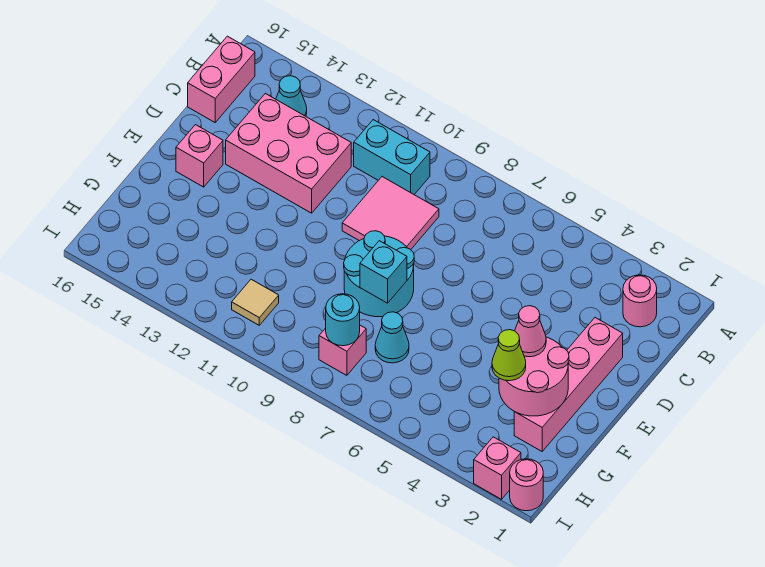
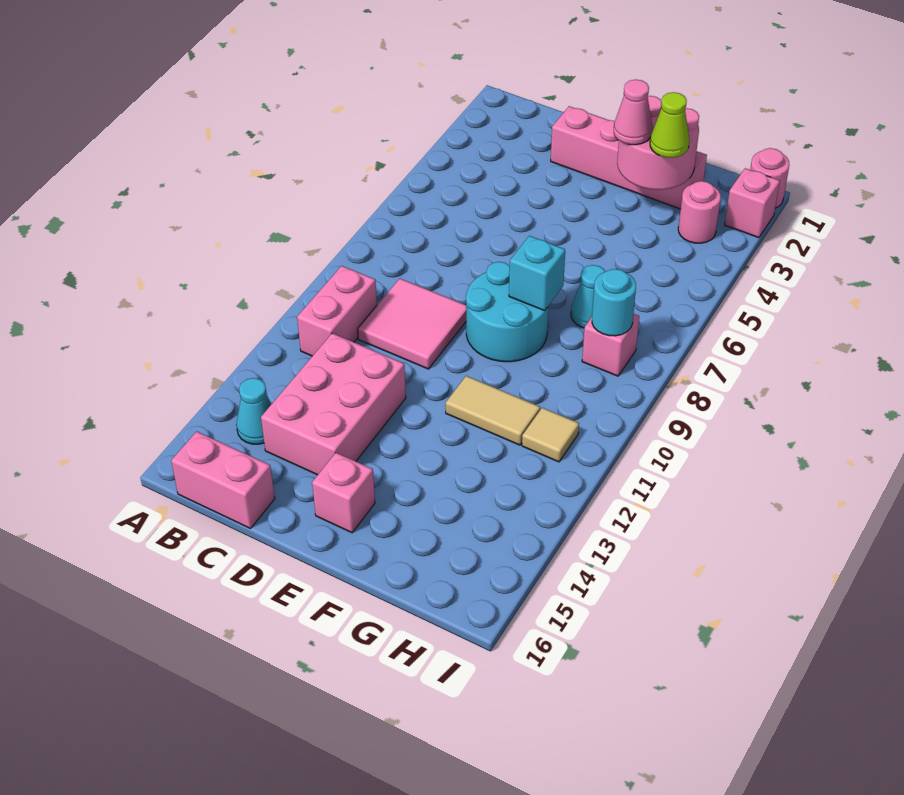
pink 1x1 round brick [623,275,657,327] -> pink 1x1 round brick moved to [678,181,721,243]
cyan 1x2 brick [354,120,430,195] -> pink 1x2 brick [297,266,377,356]
none -> tan 1x2 tile [446,376,540,445]

